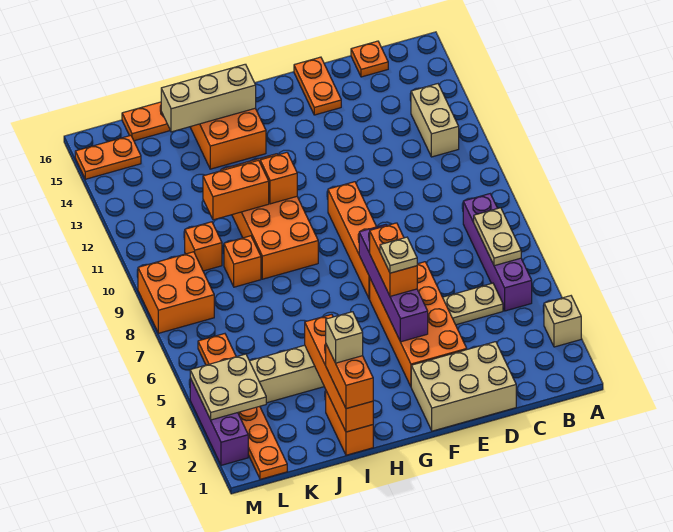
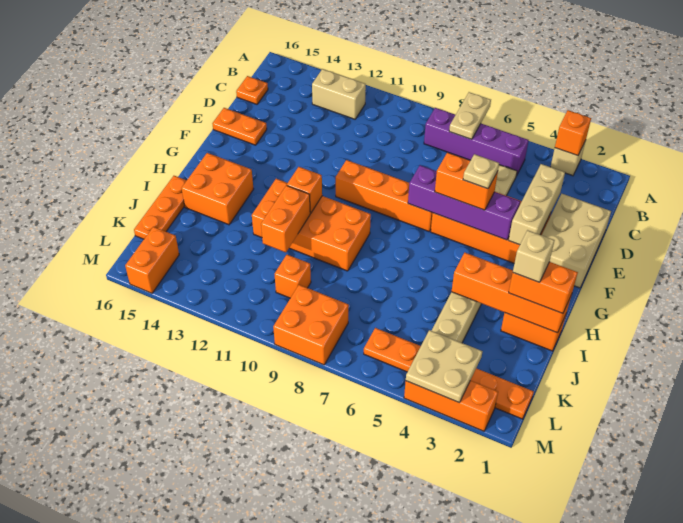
tan 1x2 plate [474,208,521,266] -> tan 1x2 plate turned to [449,92,491,139]
tan 1x3 brick [161,64,256,132] -> tan 1x3 brick moved to [509,164,565,245]
orange 1x1 brick [224,236,261,287] -> orange 1x1 brick moved to [555,110,591,156]
orange 1x2 plate [75,135,141,179] -> orange 1x2 brick [125,227,179,293]
purple 1x3 brick [190,378,248,465] -> orange 1x3 brick [404,380,498,431]

